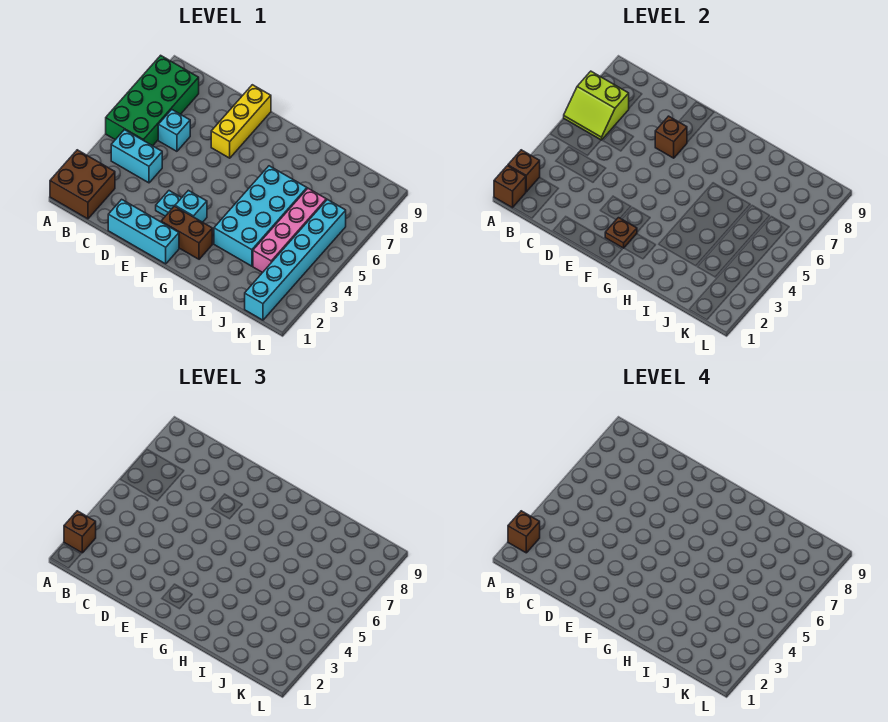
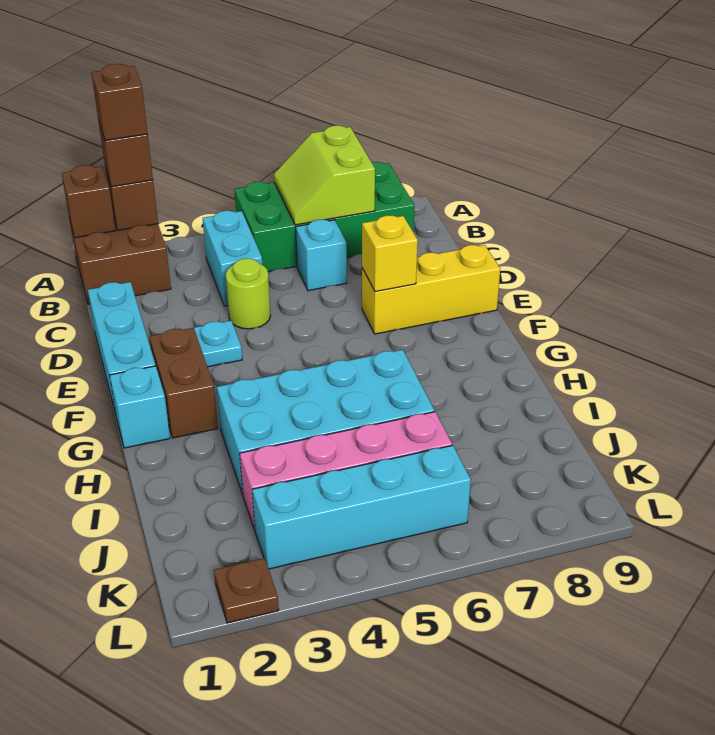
none -> lime 1x1 round brick [226,259,271,329]
brown 1x1 brick [655,116,687,158] -> yellow 1x1 brick [362,216,418,292]
brown 1x1 plate [605,218,637,248] -> brown 1x1 plate moved to [214,558,279,623]
cyan 1x1 brick [175,190,207,222] -> cyan 1x1 brick moved to [110,366,170,448]
cyan 1x6 brick [245,199,346,320] -> cyan 1x4 brick [252,445,471,569]

